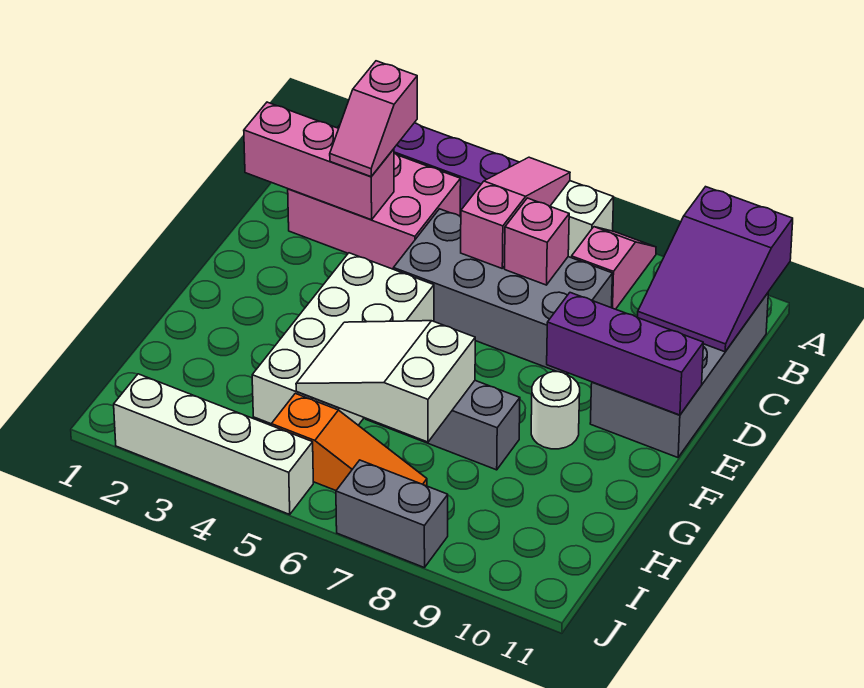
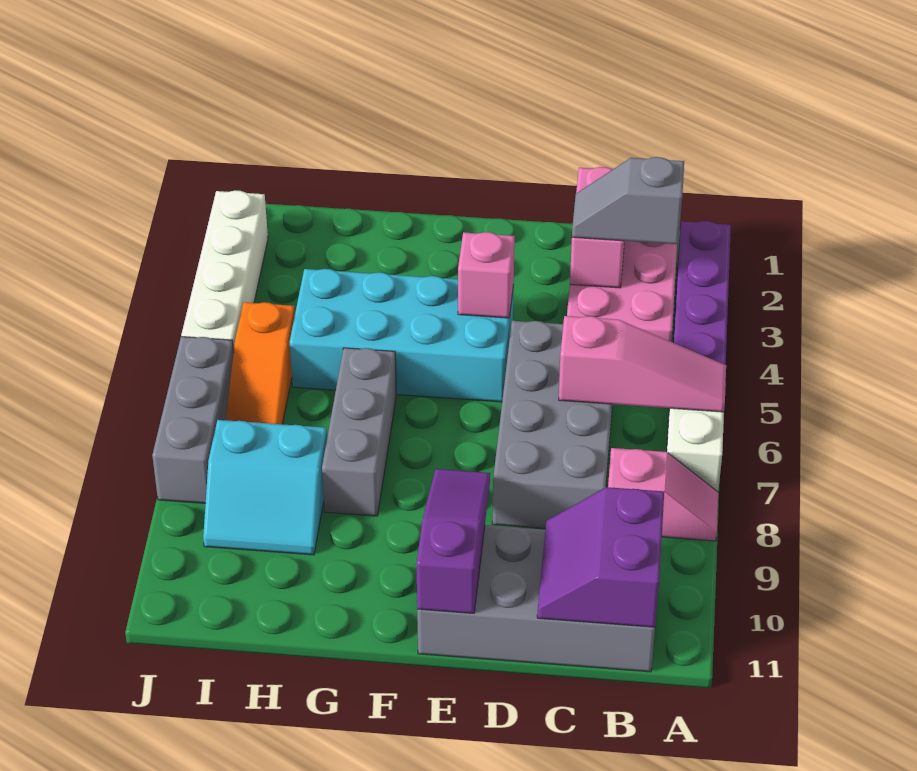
purple 2x3 slope [638,187,793,352] -> purple 2x2 slope [537,487,664,627]
pink 1x2 slope [330,61,417,176] -> grey 1x2 slope [572,157,684,244]
pink 1x3 brick [244,102,394,220] -> pink 1x2 brick [570,167,624,288]
pink 1x1 brick [505,198,569,285] -> pink 1x1 brick moved to [458,232,515,318]
white 2x4 brick [252,253,434,425] -> cyan 2x4 brick [290,269,514,402]
purple 1x3 brick [547,293,703,415] -> purple 1x3 slope [416,469,490,613]
white 1x1 round brick [531,372,580,449] -> none
white 2x3 slope [296,321,475,442] -> none
none -> cyan 2x2 slope [203,420,327,555]
grey 1x2 brick [336,460,448,568] -> grey 1x3 brick [152,337,233,503]

